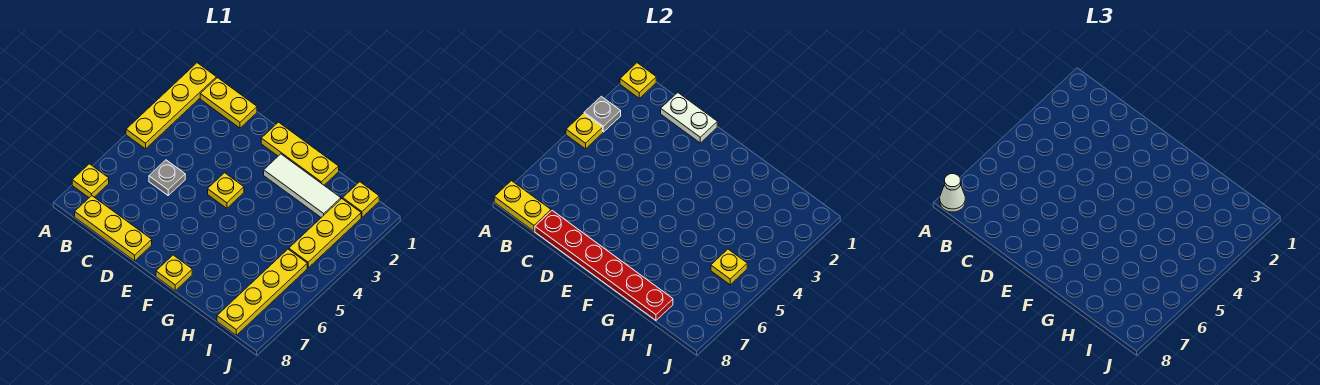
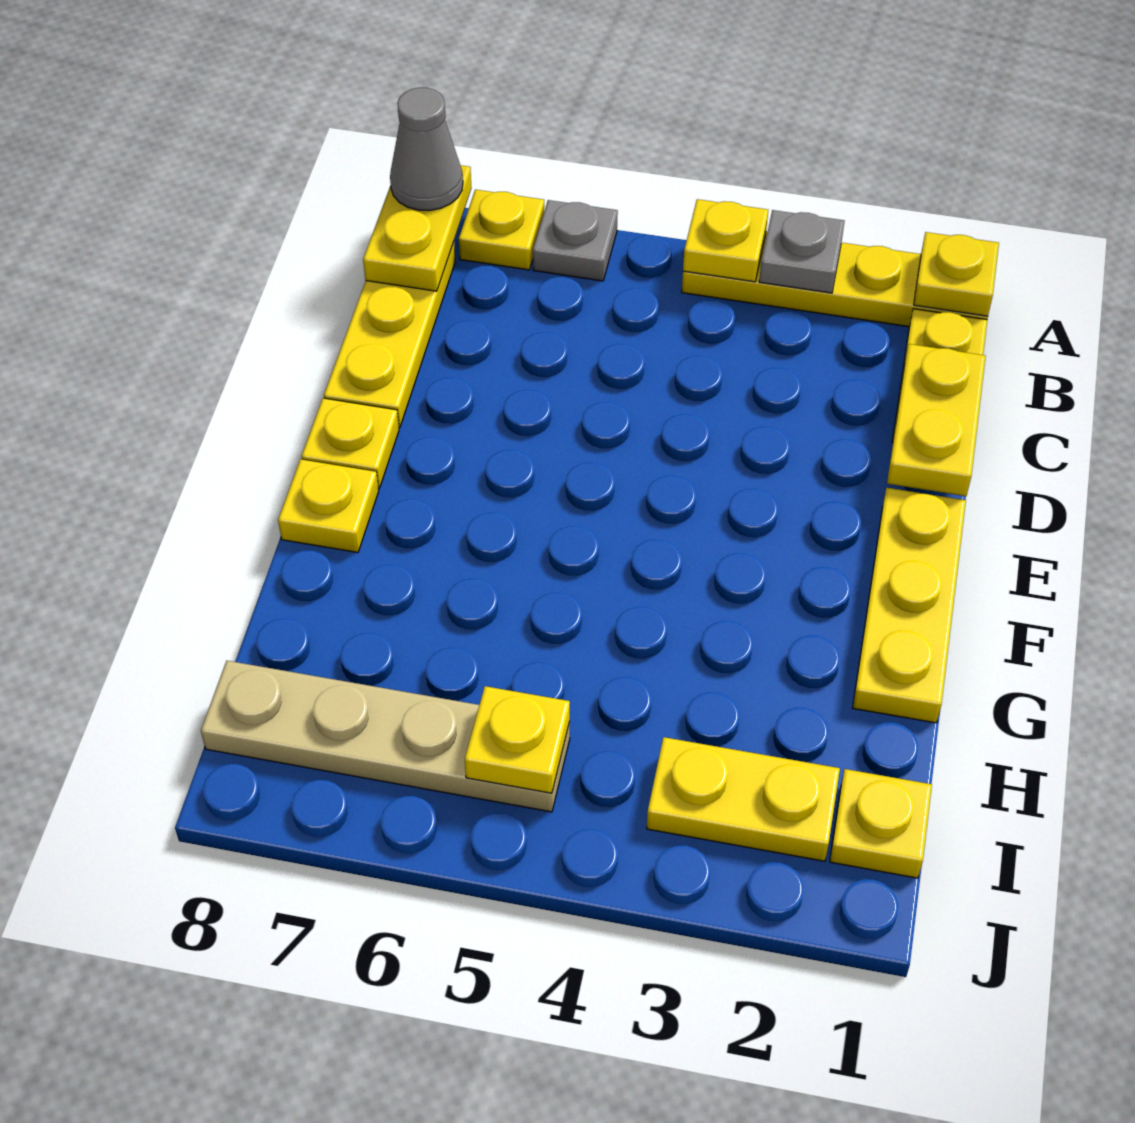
white 1x1 cone [940,174,965,212] -> grey 1x1 cone [390,88,463,211]
white 1x2 plate [661,93,717,143] -> yellow 1x2 plate [887,344,986,496]
grey 1x1 plate [149,160,185,195] -> grey 1x1 plate moved to [533,200,618,281]
red 1x6 plate [535,211,673,320] -> none
yellow 1x1 plate [208,173,244,208] -> yellow 1x1 plate moved to [301,398,399,488]
white 1x3 tile [264,154,341,218] -> none
yellow 1x3 plate [289,199,361,268] -> yellow 1x2 plate [647,737,840,861]
yellow 1x4 plate [217,249,307,335] -> tan 1x4 plate [201,661,570,812]

